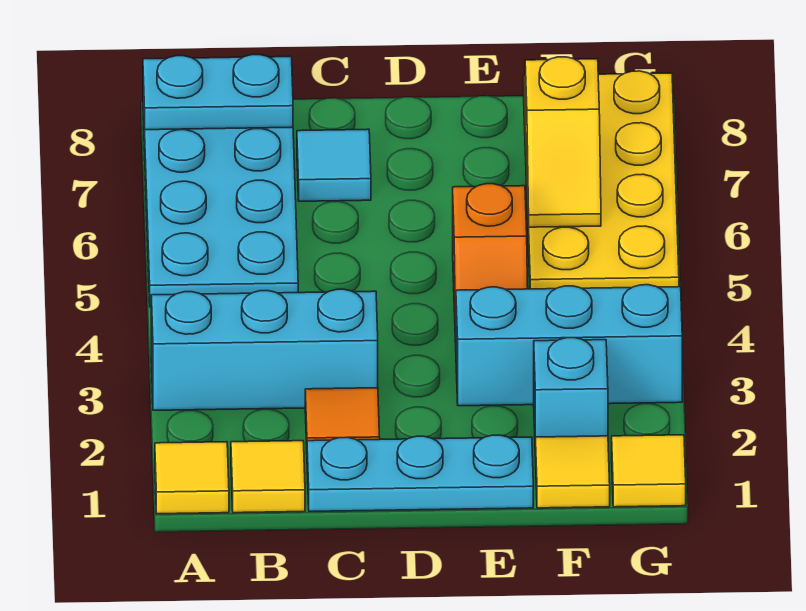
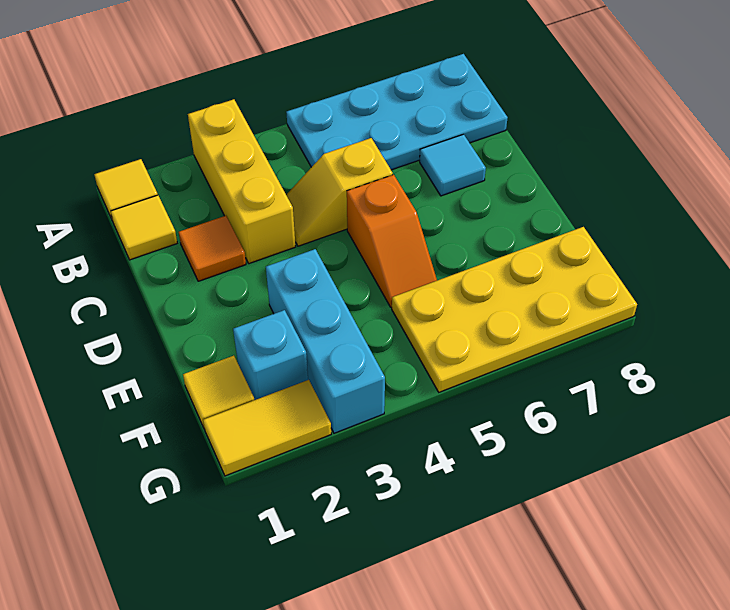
cyan 1x3 brick [151,289,378,410] -> yellow 1x3 brick [188,99,296,264]
cyan 1x2 plate [143,55,293,130] -> none
cyan 1x3 plate [307,435,533,511] -> none
orange 1x2 slope [453,184,528,343] -> orange 1x2 slope turned to [347,175,437,307]
yellow 1x2 slope [525,57,601,227] -> yellow 1x2 slope moved to [286,138,393,246]
yellow 1x1 tile [612,435,686,507] -> yellow 1x2 tile [203,380,331,476]

